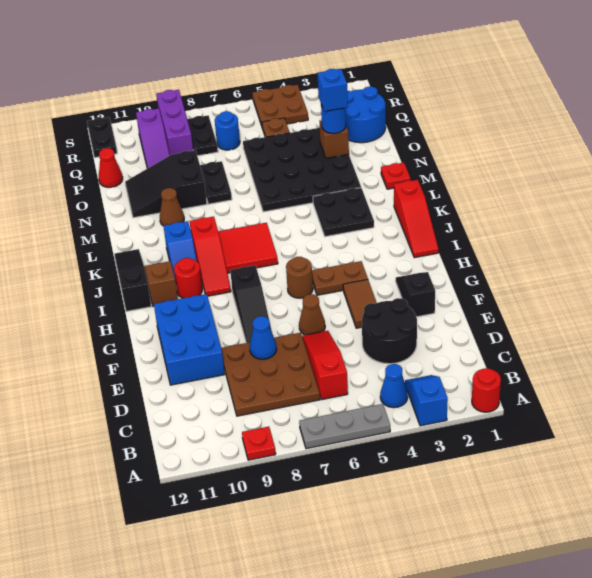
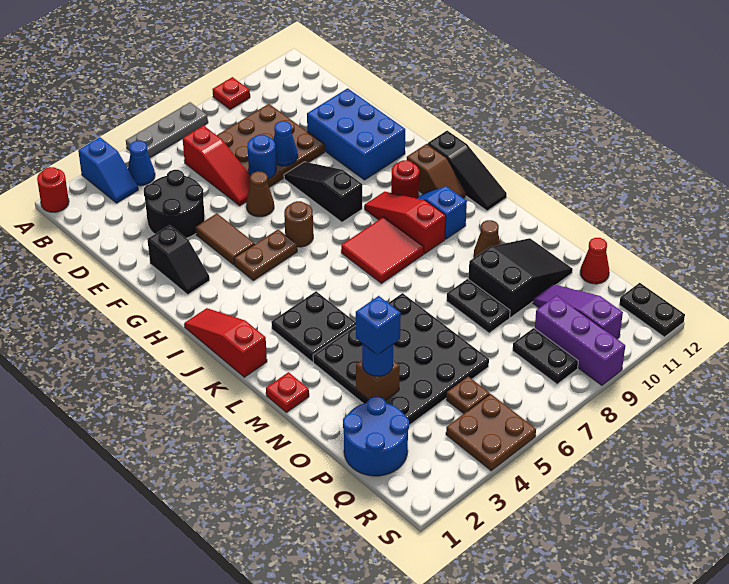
blue 1x1 round brick [215,111,240,150] -> blue 1x1 round brick moved to [247,135,276,179]

